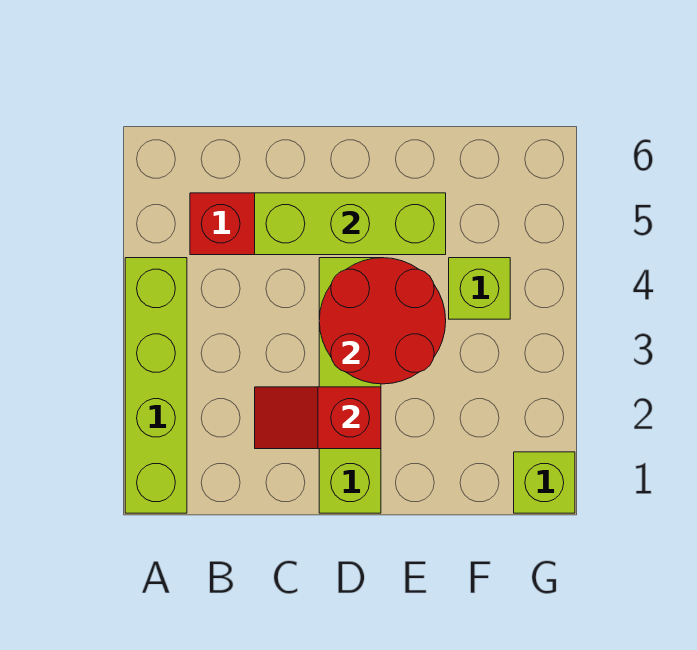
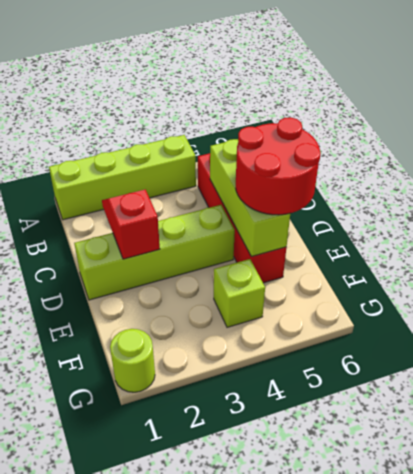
red 2x2 round brick [319,258,446,384] -> red 2x2 round brick moved to [236,117,321,215]
lime 1x1 brick [514,452,575,513] -> lime 1x1 round brick [110,329,155,392]

